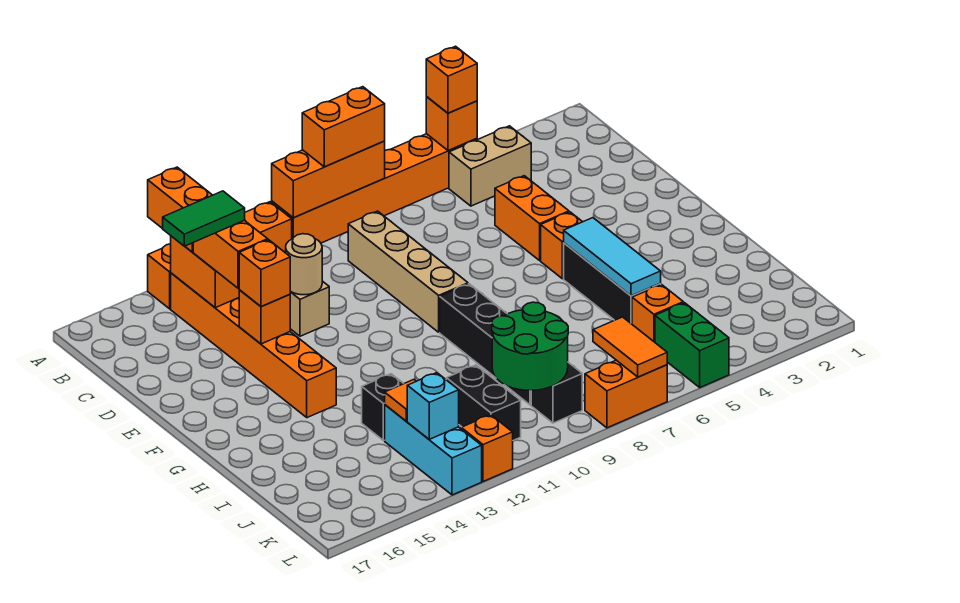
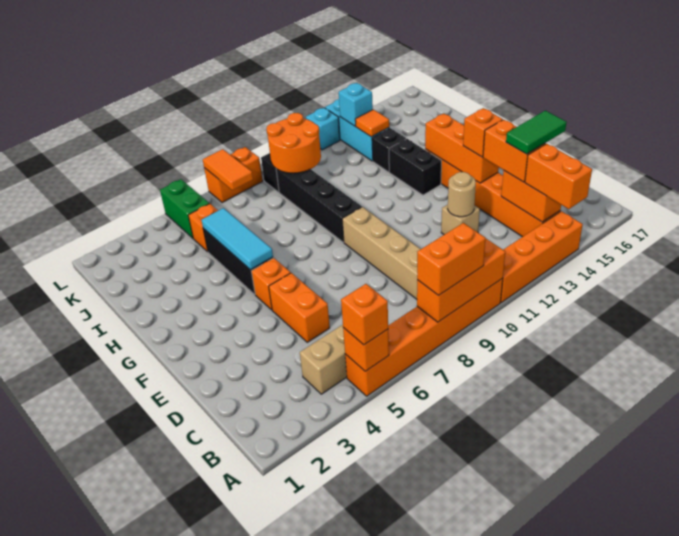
orange 1x1 brick [239,290,290,344] -> orange 1x3 brick [425,114,499,183]
green 2x2 round brick [492,302,568,391] -> orange 2x2 round brick [266,113,321,173]
black 1x2 brick [446,365,521,440] -> black 1x2 brick moved to [389,139,441,195]
orange 1x1 brick [461,415,513,482] -> cyan 1x1 brick [306,108,340,150]

